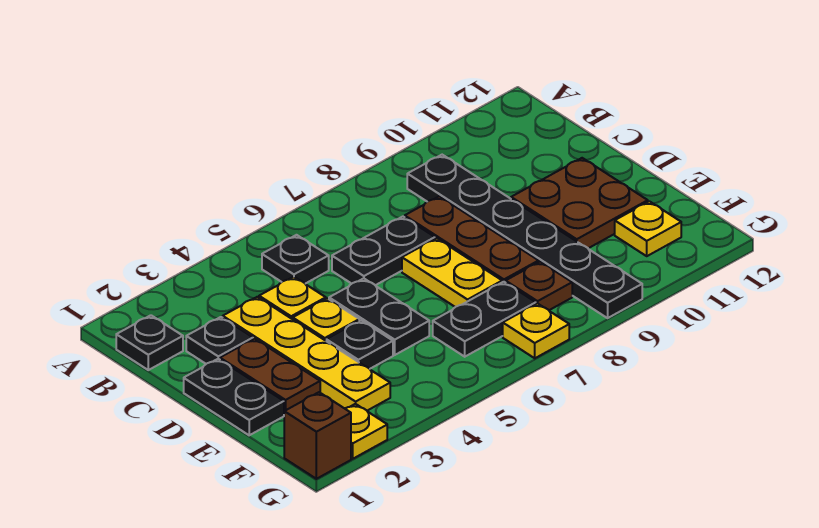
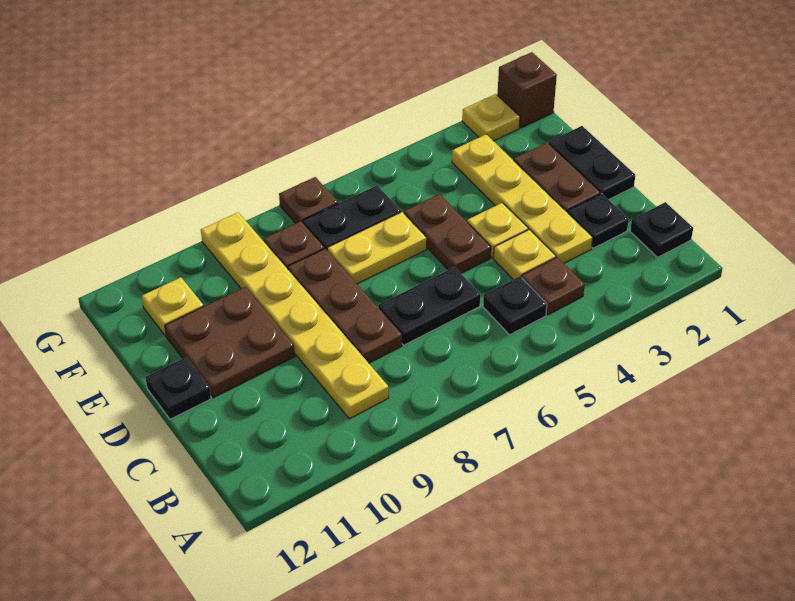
none -> brown 1x1 plate [522,257,585,315]
black 1x6 plate [407,155,642,318] -> yellow 1x6 plate [201,212,389,419]
black 1x2 plate [329,278,429,355] -> brown 1x2 plate [404,194,491,273]
yellow 1x2 plate [402,238,502,307] -> yellow 1x2 plate turned to [327,212,427,284]
black 1x1 plate [326,320,393,369] -> black 1x1 plate moved to [145,357,211,419]
yellow 1x1 plate [503,303,569,358] -> brown 1x1 plate [279,177,338,223]

